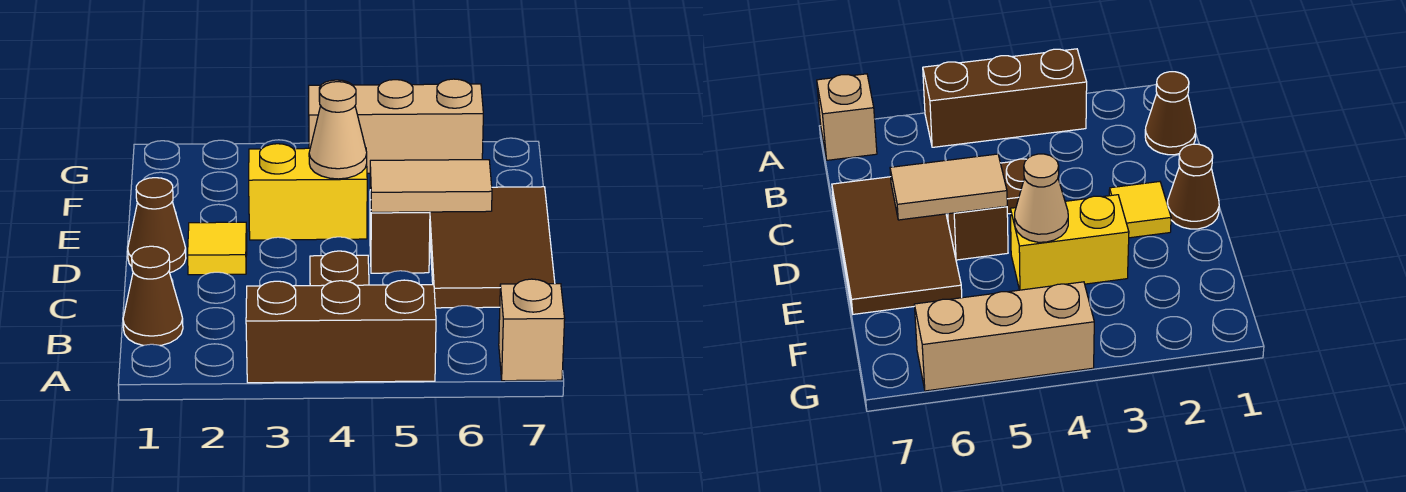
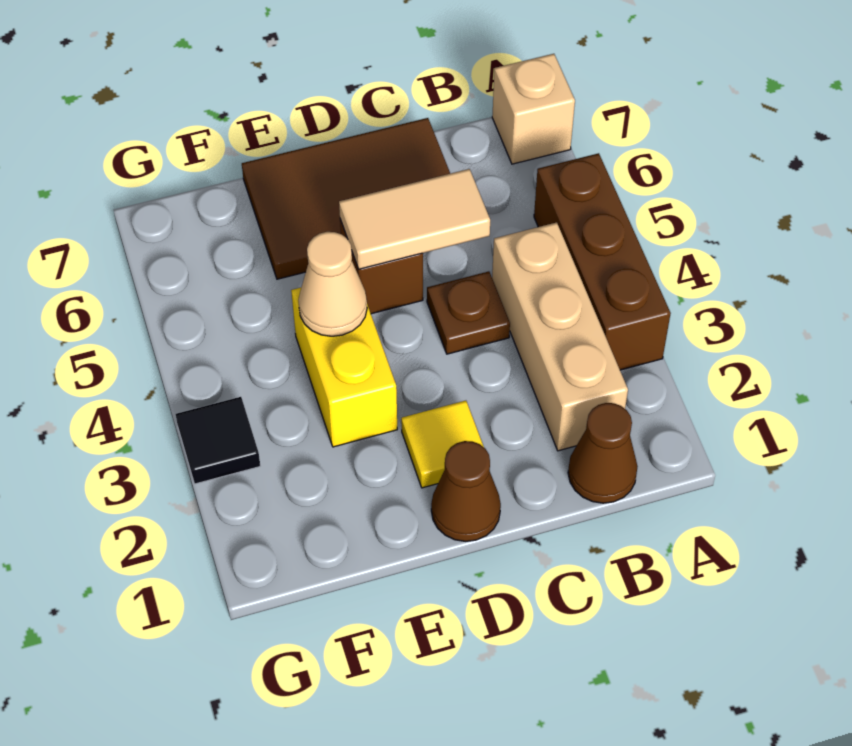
tan 1x2 tile [370,160,492,212] -> tan 1x2 tile turned to [339,169,490,269]
none -> black 1x1 tile [175,397,260,484]
tan 1x3 brick [309,79,483,173] -> tan 1x3 brick moved to [492,222,628,451]

